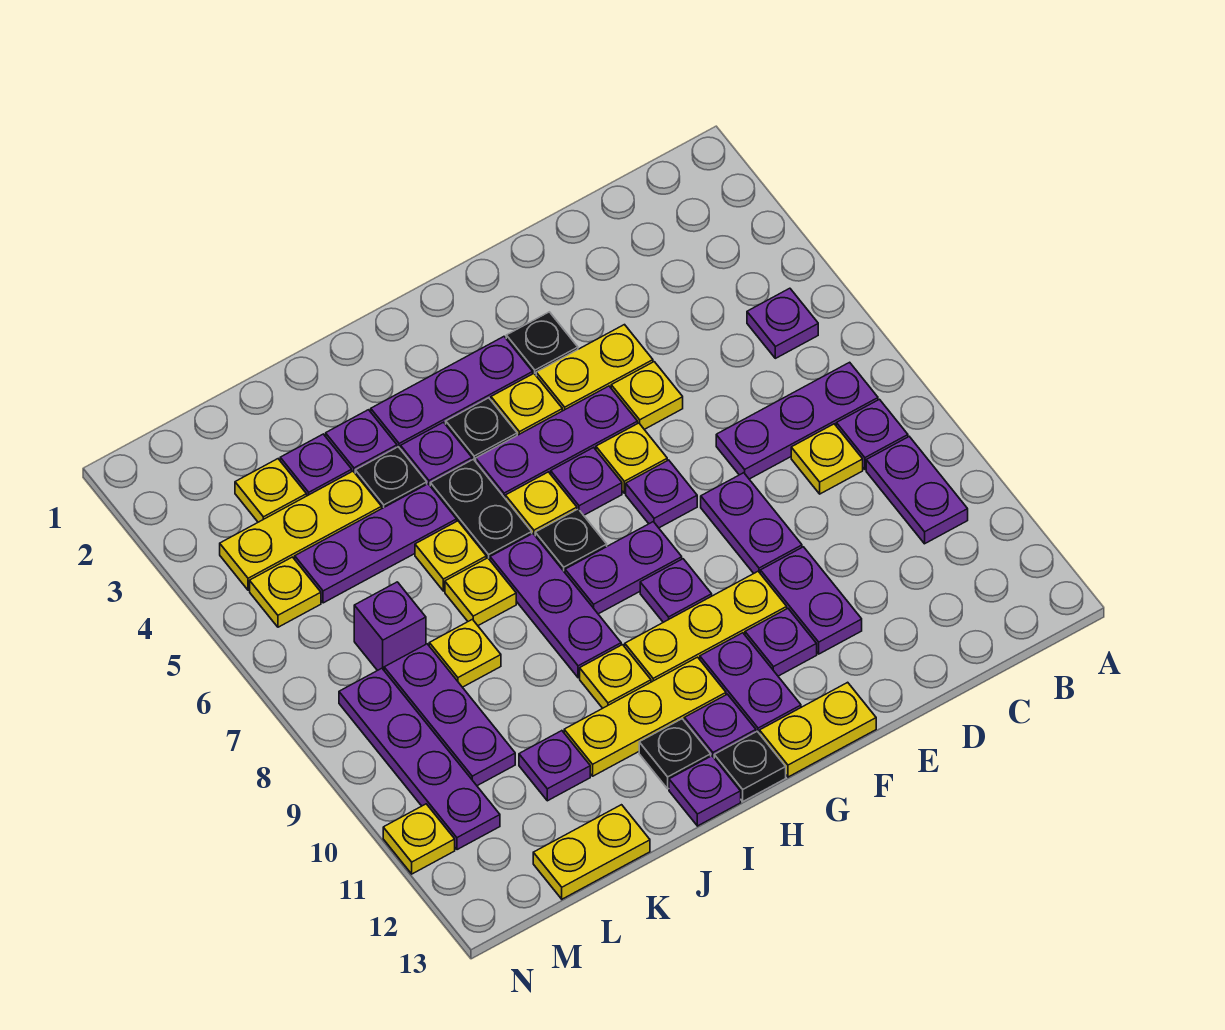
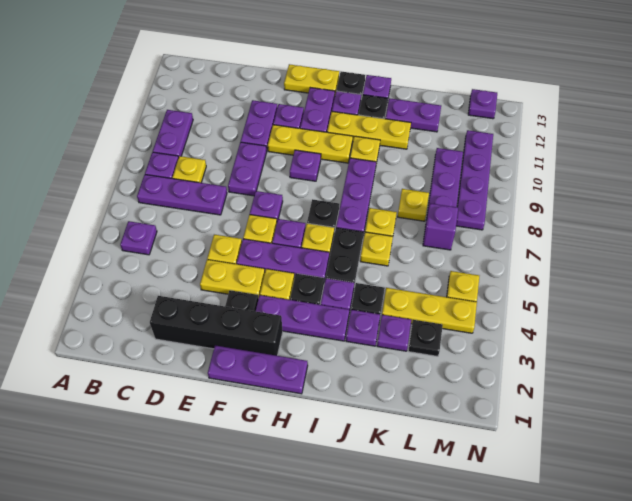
none -> black 1x4 brick [150,296,283,356]
purple 1x2 plate [565,522,682,614] -> purple 1x2 plate moved to [385,98,441,132]
purple 1x3 plate [295,484,457,603] -> purple 1x3 plate moved to [208,345,308,394]
purple 1x1 plate [519,731,590,801] -> purple 1x1 plate moved to [468,89,497,119]
yellow 1x2 plate [533,805,650,899] -> none
yellow 1x1 plate [235,459,307,522] -> black 1x1 plate [408,320,443,356]
yellow 1x1 plate [383,804,455,874] -> none

